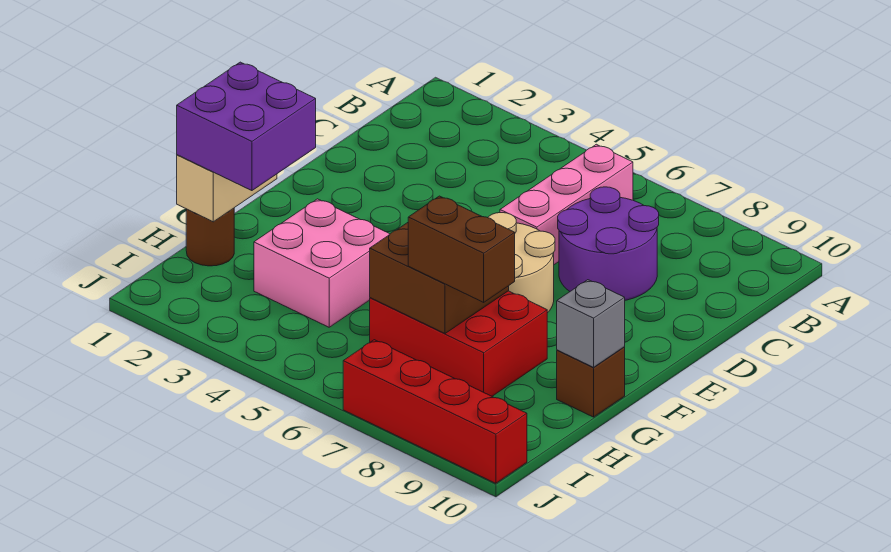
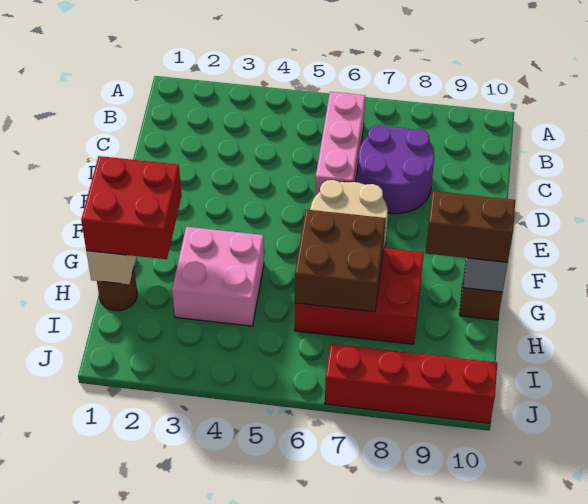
purple 2x2 brick [177,62,316,191] -> red 2x2 brick [81,156,182,259]
brown 1x2 brick [408,196,515,302] -> brown 1x2 brick moved to [426,191,515,263]

